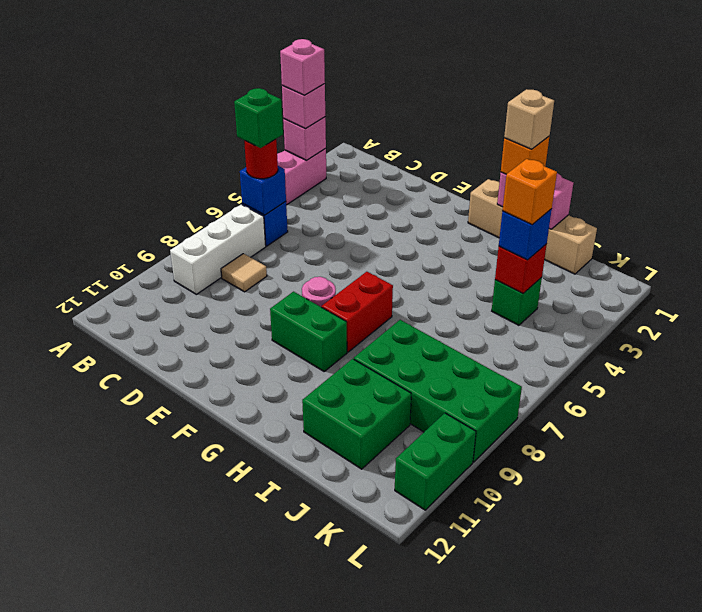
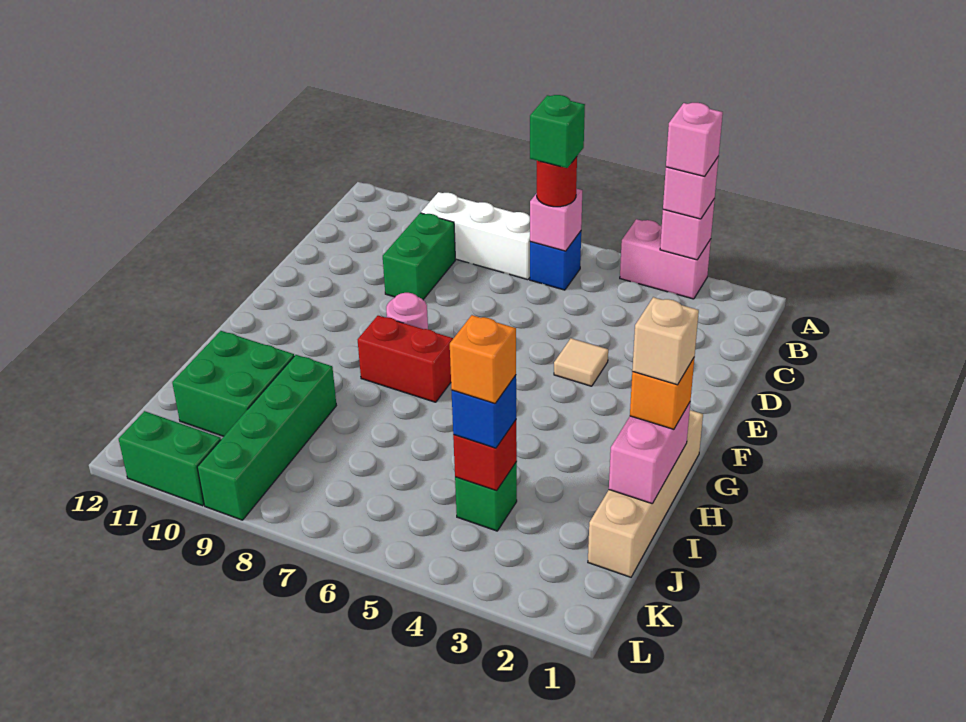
blue 1x1 brick [240,166,286,215] -> pink 1x1 brick [530,189,582,251]
tan 1x1 tile [221,254,267,292] -> tan 1x1 tile moved to [554,338,608,386]
green 1x2 brick [270,292,347,371] -> green 1x2 brick moved to [383,213,455,299]
green 2x4 brick [354,320,522,462] -> green 1x4 brick [197,355,336,520]

